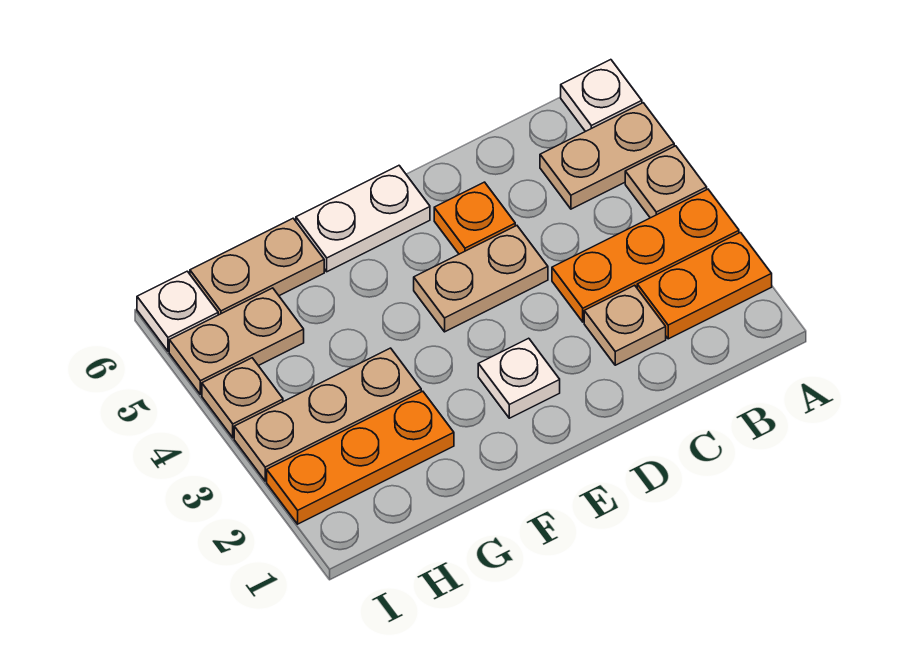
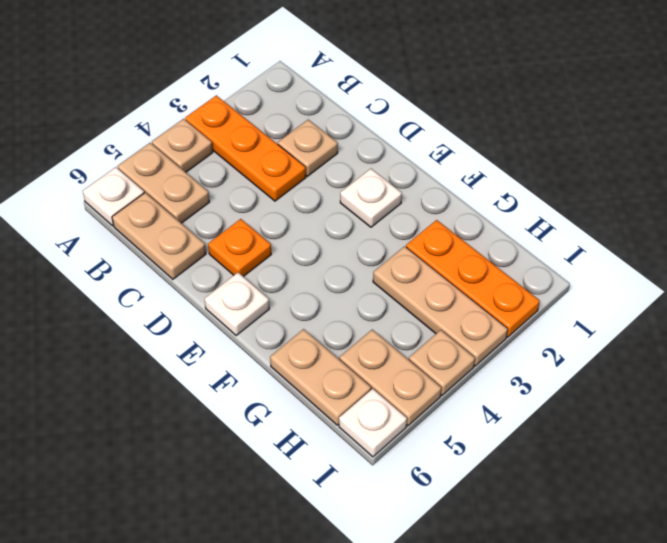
orange 1x2 plate [637,233,772,339] -> none
tan 1x2 plate [414,226,548,332] -> tan 1x2 plate moved to [112,192,206,279]
white 1x2 plate [296,166,430,272] -> white 1x1 plate [205,273,269,336]

